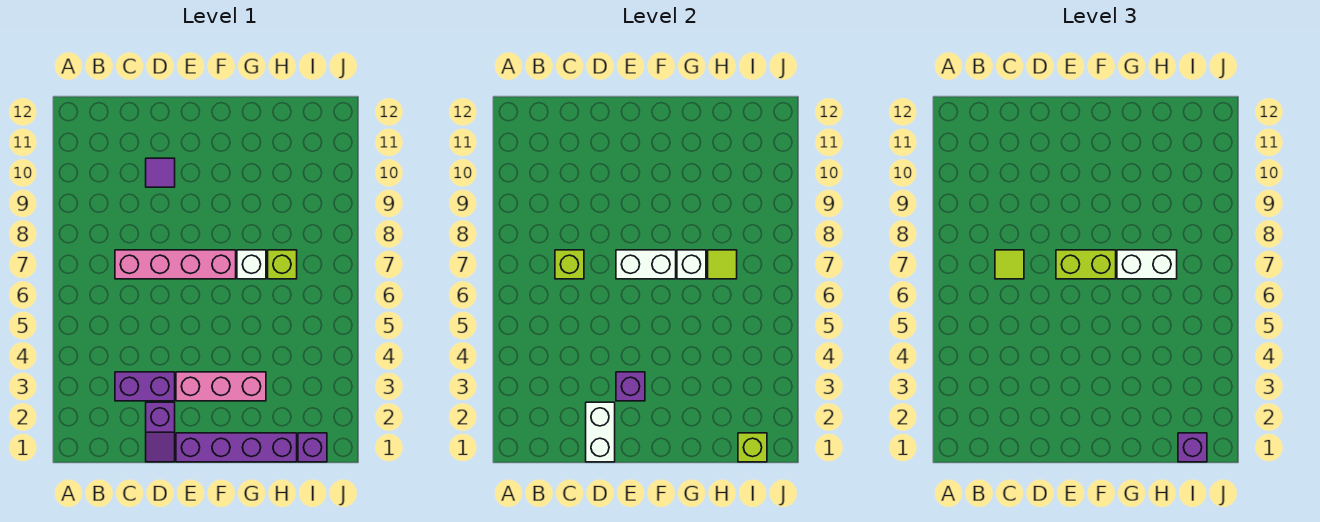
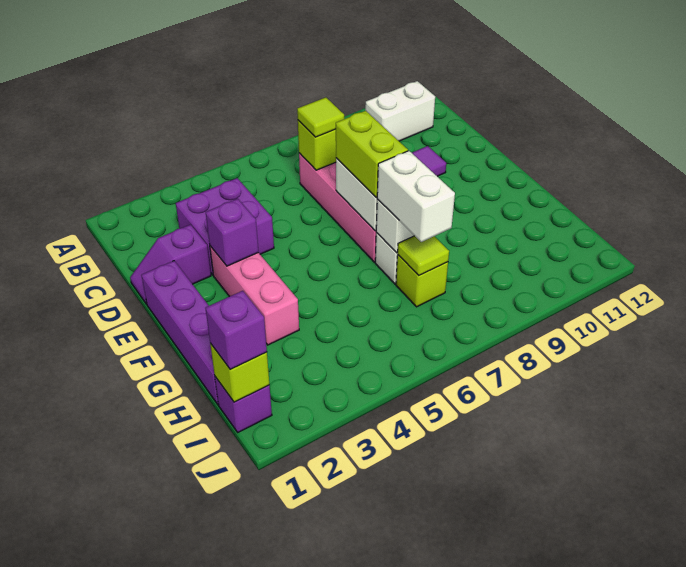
purple 1x2 brick [115,372,175,401] -> purple 2x2 brick [176,178,274,275]
white 1x2 brick [586,402,615,462] -> white 1x2 brick moved to [365,81,435,141]

